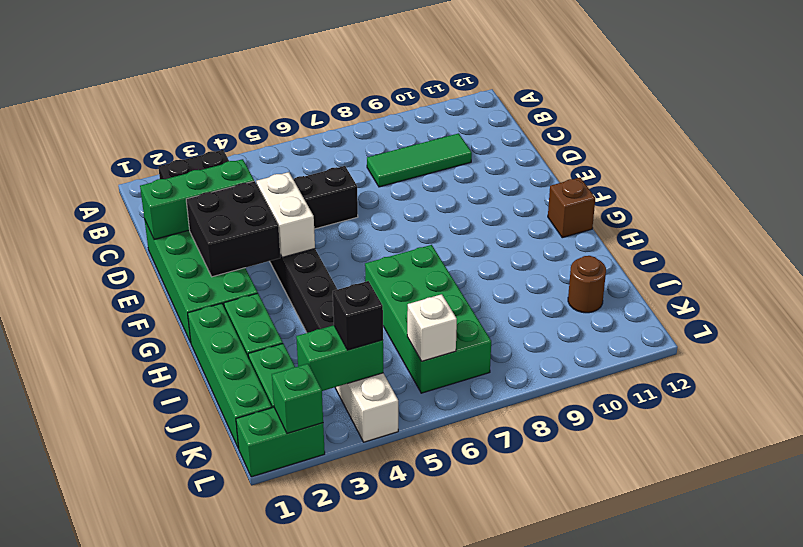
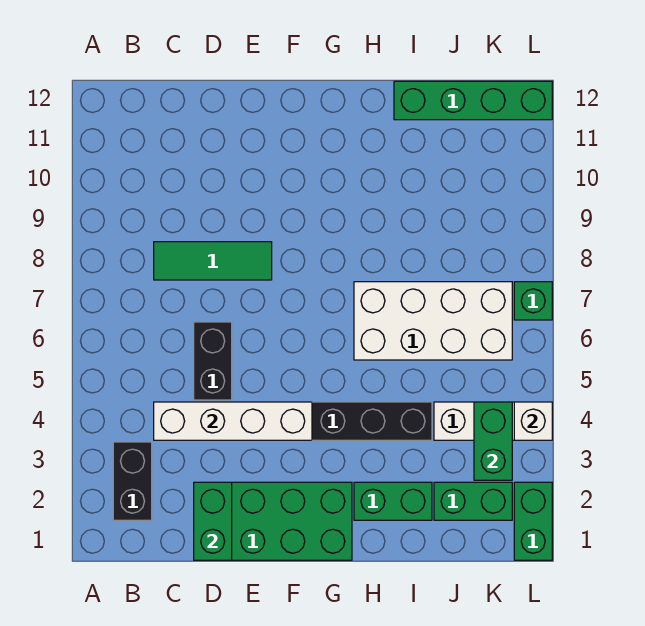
green 1x3 tile [367,133,472,187] -> green 1x3 tile turned to [154,242,272,280]
green 1x3 brick [140,159,254,240] -> green 1x2 brick [194,482,232,560]
black 2x2 brick [186,181,280,277] -> none
white 1x2 brick [256,172,315,257] -> white 1x4 brick [154,402,312,440]
brown 1x1 brick [548,178,595,238] -> none
green 1x4 brick [188,303,272,448] -> green 1x4 brick moved to [394,81,552,120]
green 2x4 brick [365,245,491,393] -> white 2x4 brick [354,282,512,360]
brown 1x1 round brick [568,256,606,313] -> none
black 1x1 brick [333,281,383,350] -> none
white 1x1 brick [407,294,457,361] -> white 1x1 brick moved to [514,402,552,440]
green 1x1 brick [272,364,323,434] -> green 1x1 brick moved to [514,282,552,320]

